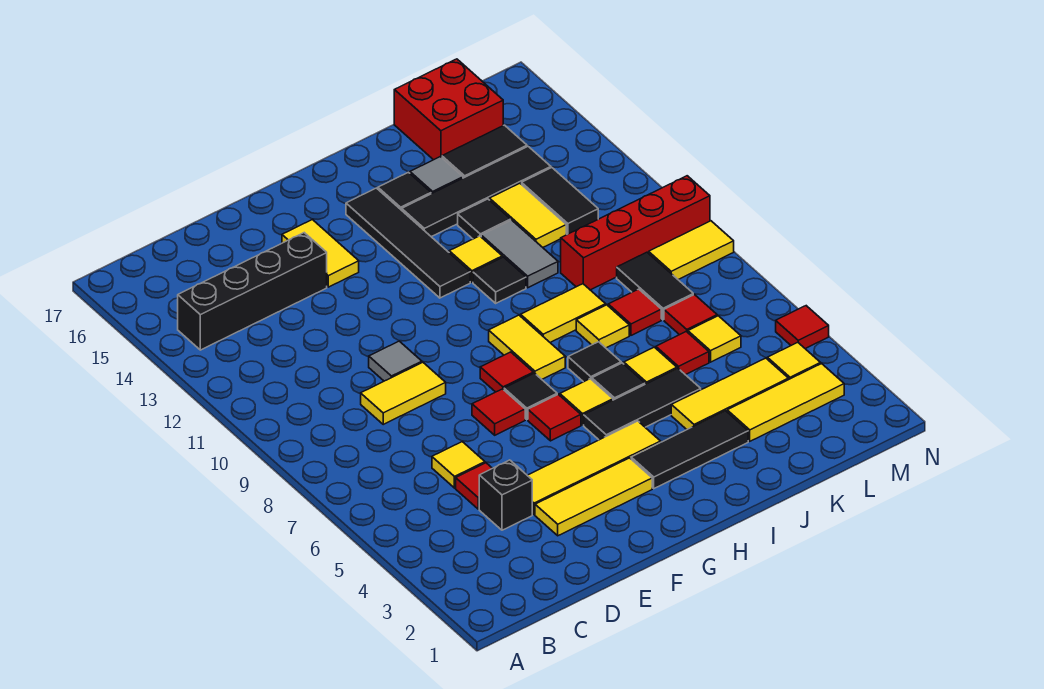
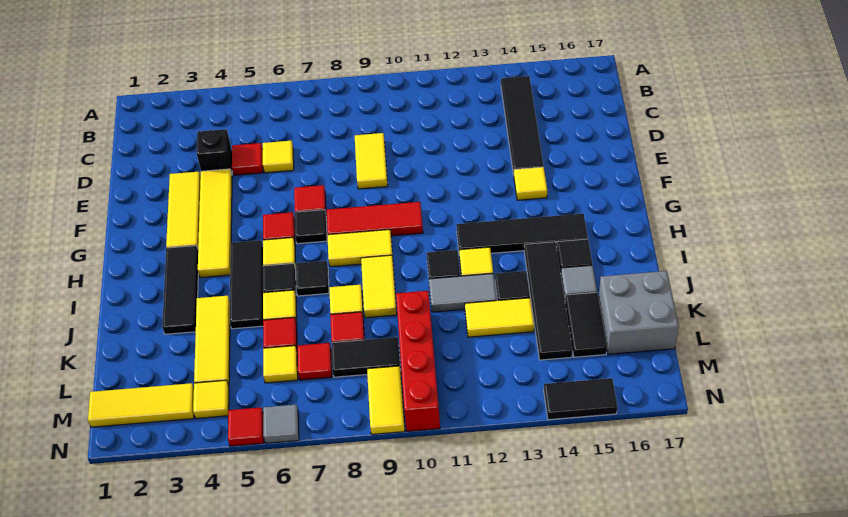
black 1x4 brick [178,233,327,350] -> black 1x4 tile [501,76,544,175]
grey 1x1 tile [369,341,422,381] -> grey 1x1 tile moved to [263,404,299,443]
yellow 1x2 tile [282,220,359,287] -> yellow 1x1 tile [514,167,547,200]
red 1x1 tile [480,352,533,392] -> red 1x3 tile [327,202,423,236]
yellow 1x3 tile [727,364,844,441] -> yellow 1x3 tile turned to [88,383,194,427]
red 2x2 brick [394,59,503,160] -> grey 2x2 brick [599,271,679,354]
black 1x2 tile [522,168,598,234] -> black 1x2 tile moved to [544,378,617,420]

